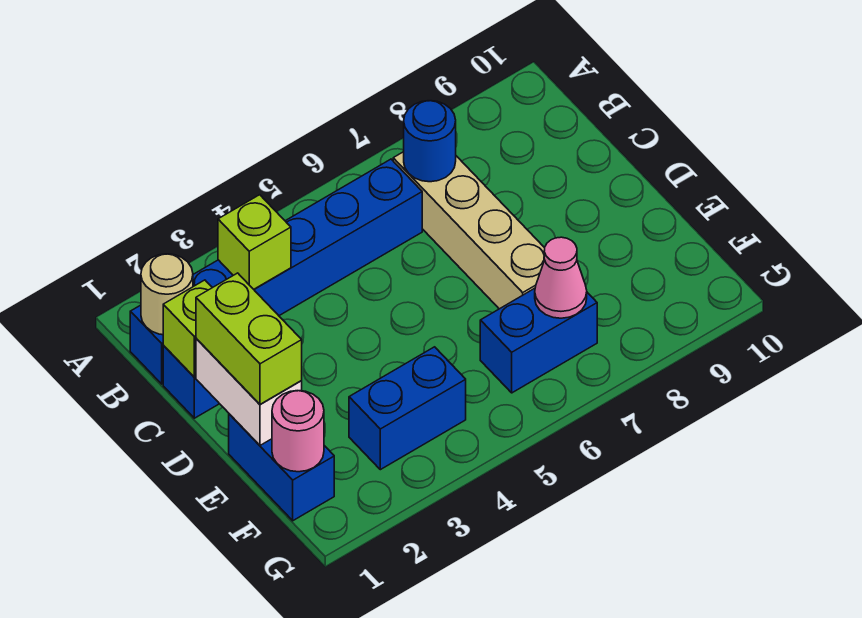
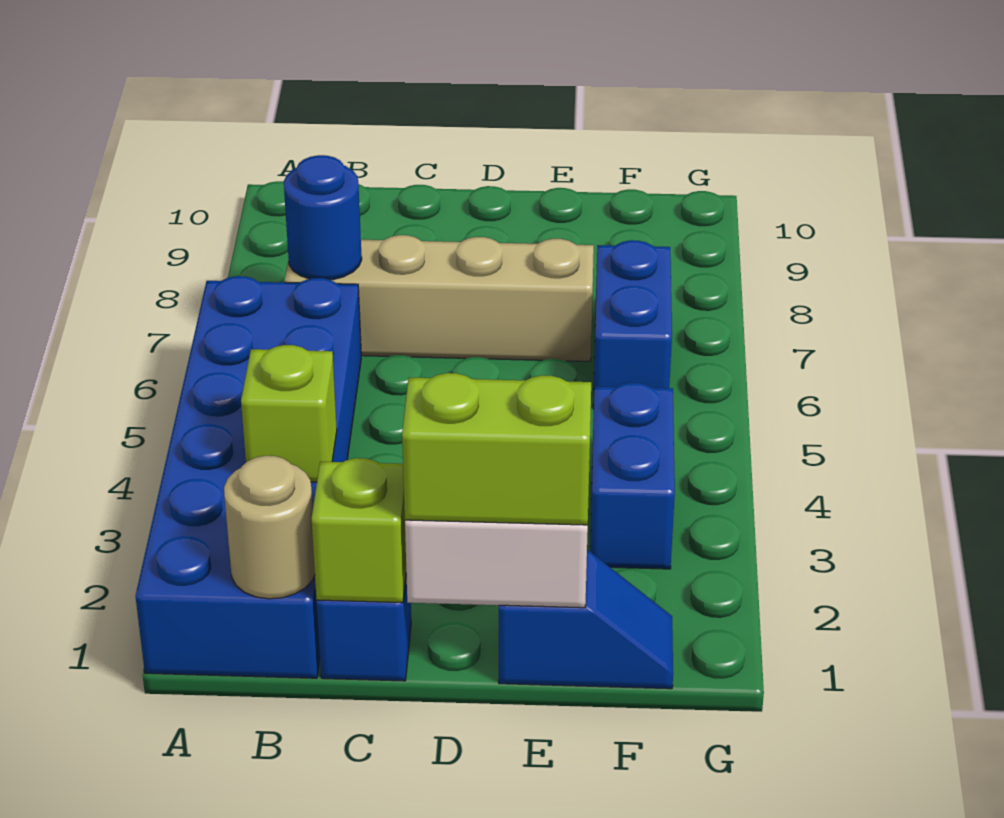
blue 1x6 brick [130,159,422,384] -> blue 2x6 brick [136,276,361,678]
blue 1x2 brick [229,414,334,521] -> blue 1x2 slope [499,551,673,689]
pink 1x1 round brick [272,391,324,472] -> none
pink 1x1 cone [535,237,587,318] -> none

